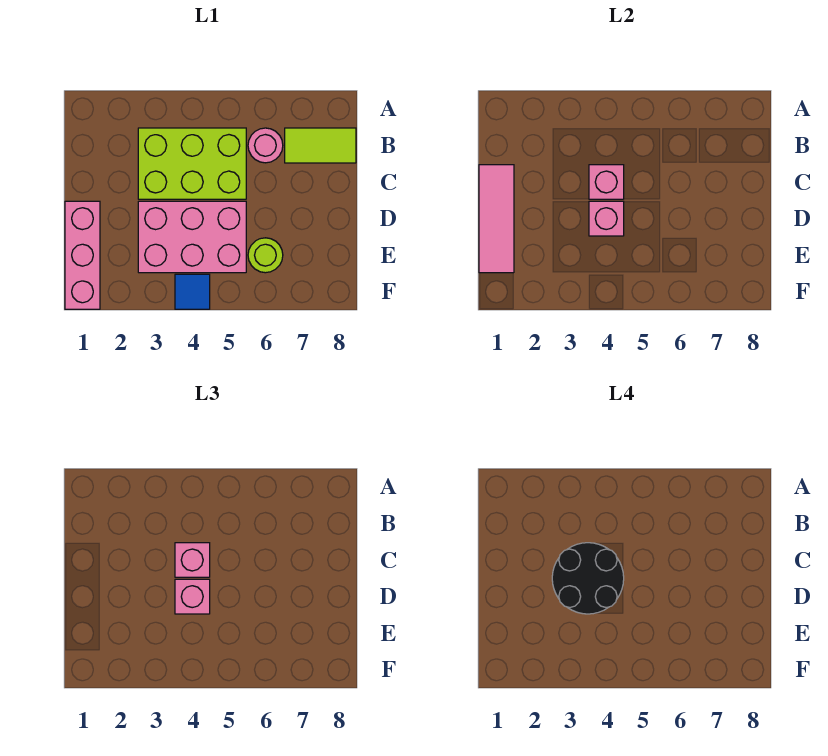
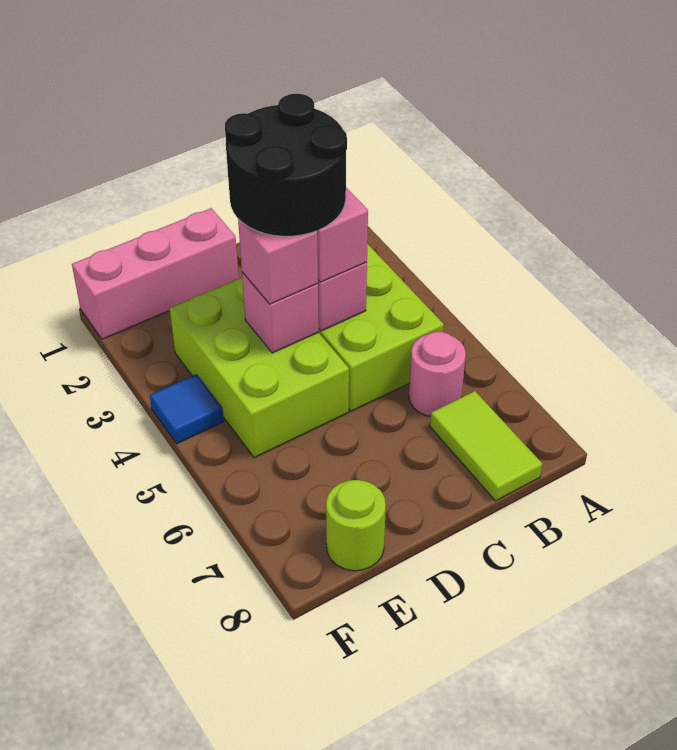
pink 1x3 tile [479,165,514,273] -> none
pink 2x3 brick [138,201,246,273] -> lime 2x3 brick [170,277,349,458]
lime 1x1 round brick [248,238,283,273] -> lime 1x1 round brick moved to [326,480,386,571]

